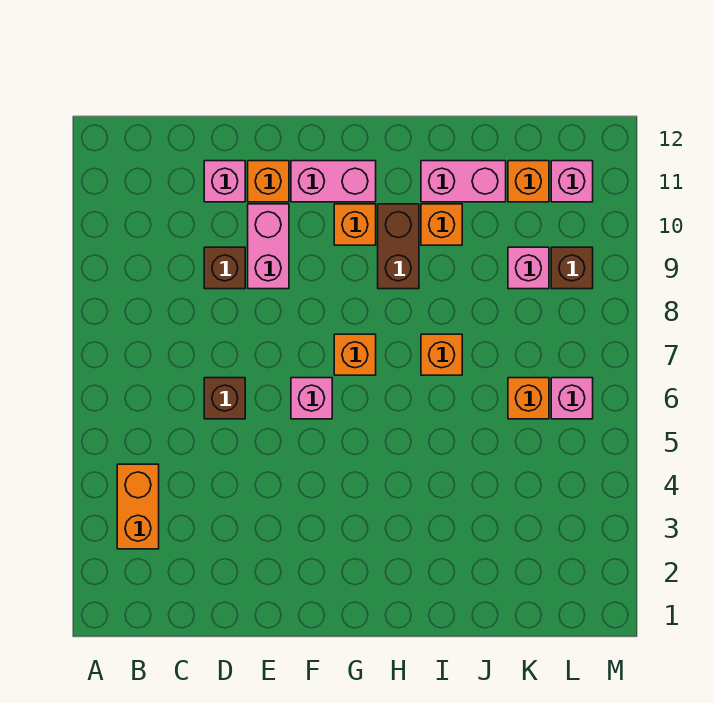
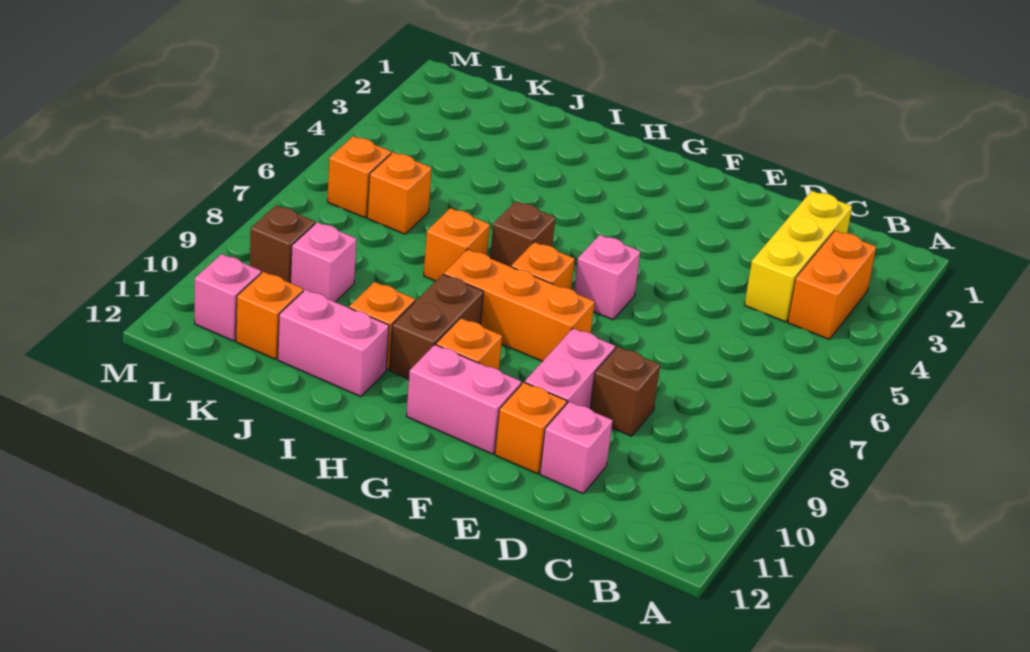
none -> yellow 1x3 brick [745,191,852,322]
brown 1x1 brick [204,378,245,419] -> brown 1x1 brick moved to [490,201,555,267]
none -> orange 1x3 brick [444,249,595,361]
pink 1x1 brick [551,378,593,419] -> orange 1x1 brick [328,136,391,218]

